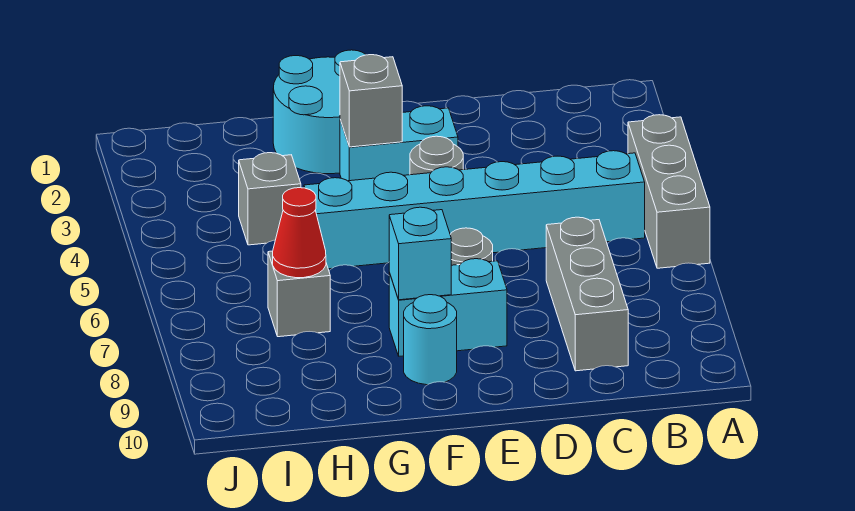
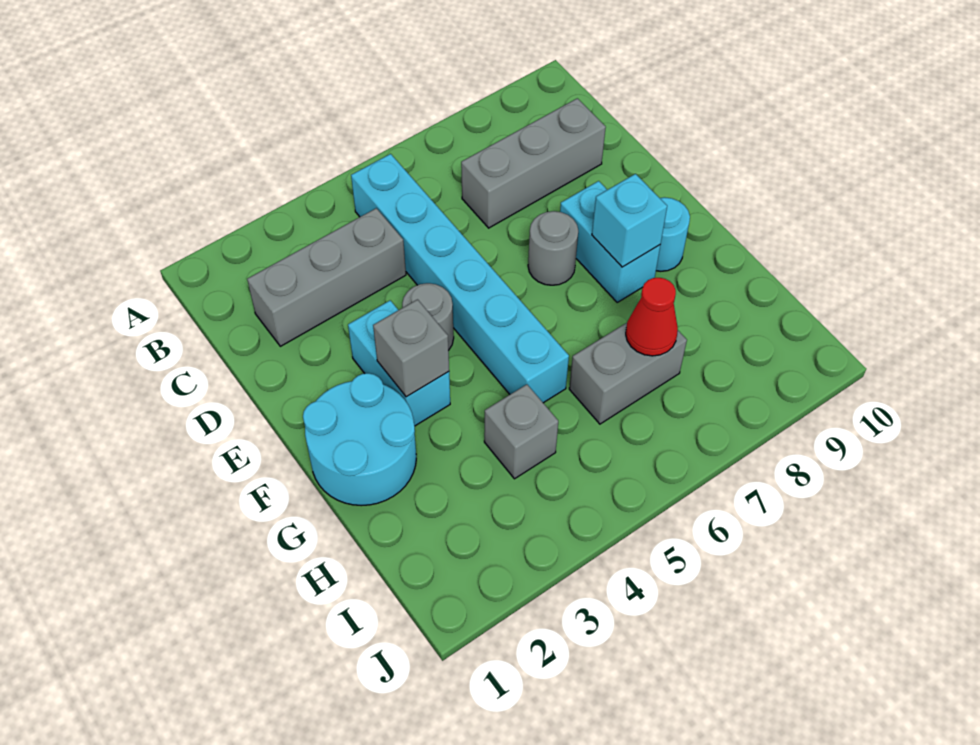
grey 1x3 brick [628,115,710,268] -> grey 1x3 brick moved to [247,208,406,346]
grey 1x1 brick [268,251,330,337] -> grey 1x2 brick [569,323,687,424]

